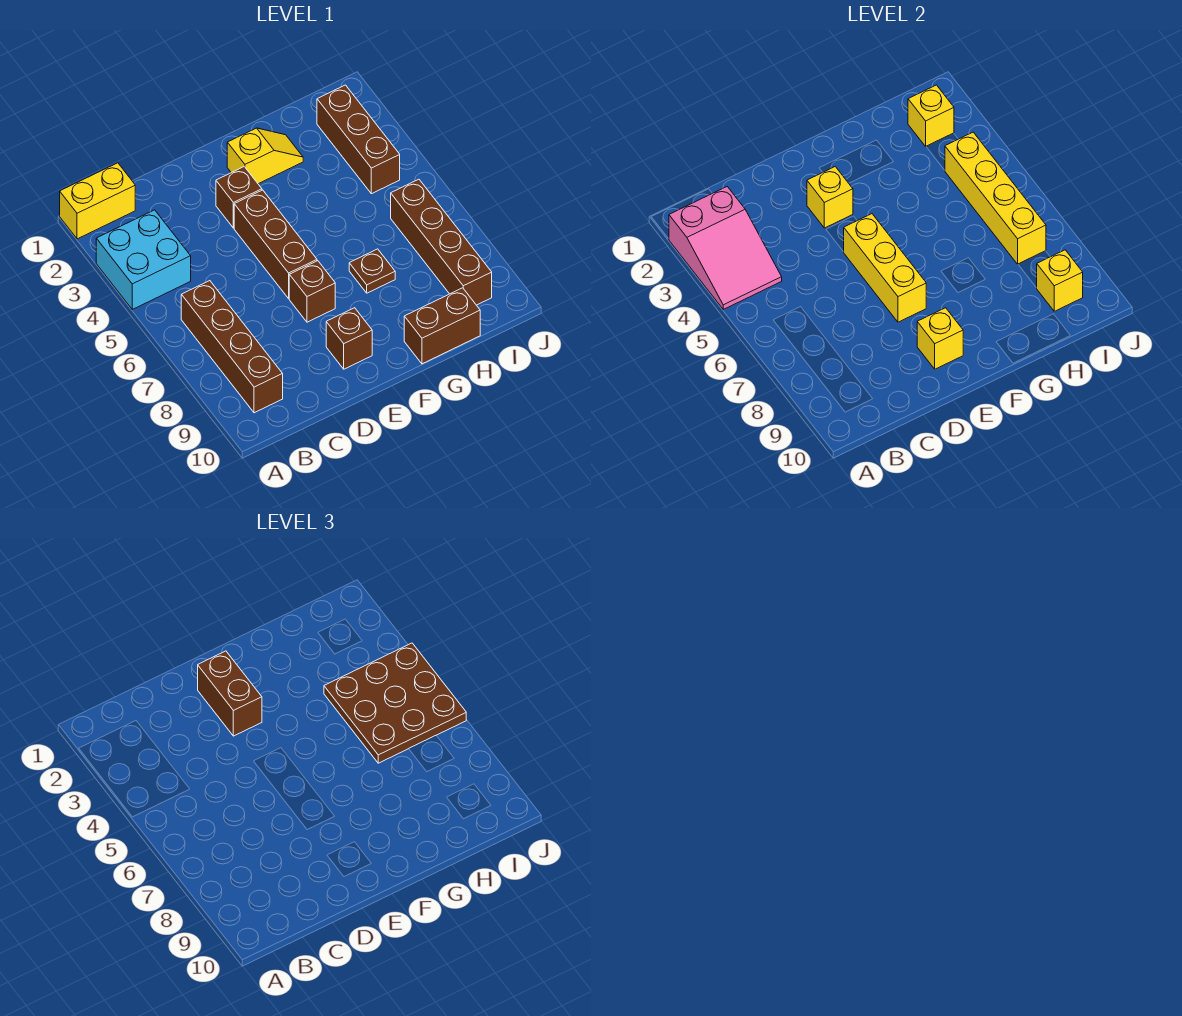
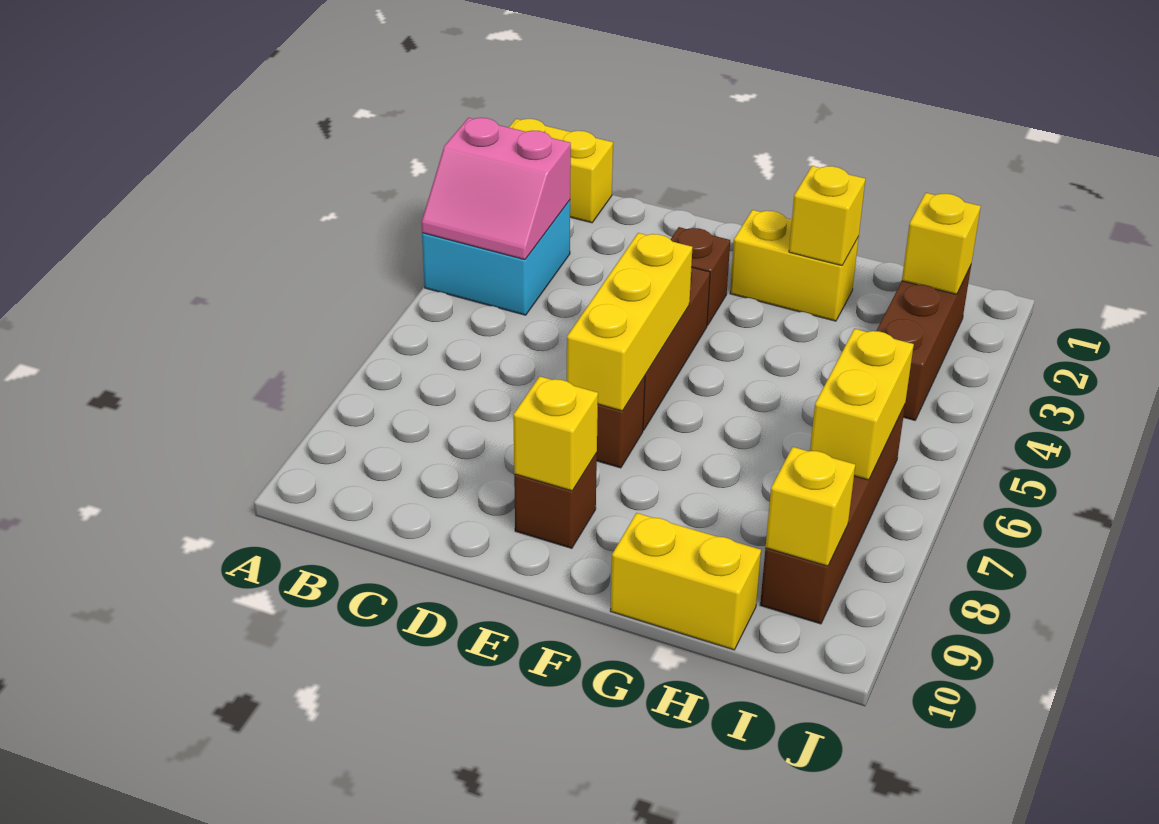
pink 2x3 slope [669,187,782,309] -> pink 2x2 slope [421,118,571,260]
brown 1x4 brick [181,281,283,413] -> none
brown 1x2 brick [198,651,262,736] -> none
yellow 1x1 brick [807,167,853,228] -> yellow 1x1 brick moved to [789,166,865,266]
yellow 1x2 slope [227,128,303,184] -> yellow 1x2 brick [730,210,859,321]
brown 1x1 plate [349,249,395,293] -> none
brown 1x2 brick [404,288,480,364] -> yellow 1x2 brick [610,513,761,650]
brown 3x3 plate [324,643,466,763] -> none
yellow 1x4 brick [945,132,1046,264] -> yellow 1x2 brick [810,329,914,480]

